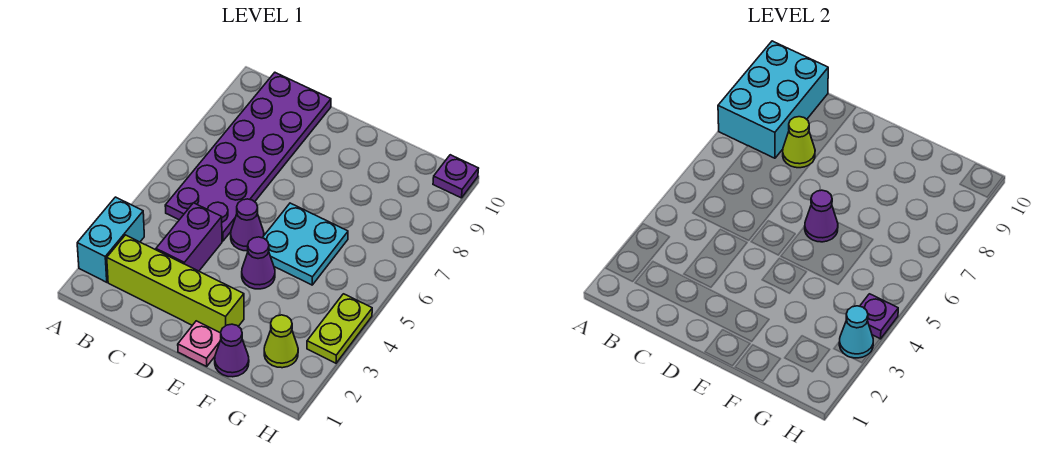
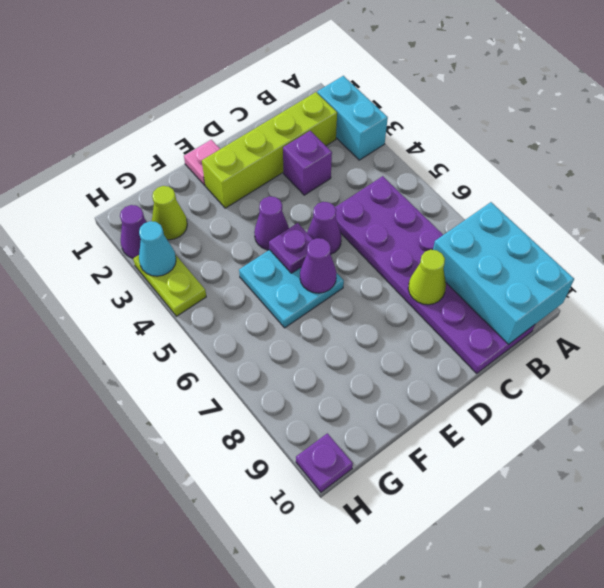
purple 1x2 brick [156,203,222,271] -> purple 1x1 brick [283,131,332,195]
purple 1x1 cone [215,324,249,377] -> purple 1x1 cone moved to [120,205,147,258]
purple 1x1 plate [860,294,898,339] -> purple 1x1 plate moved to [269,223,313,273]

